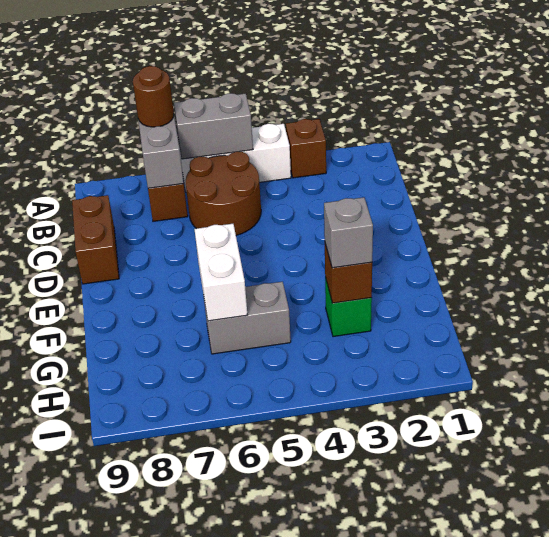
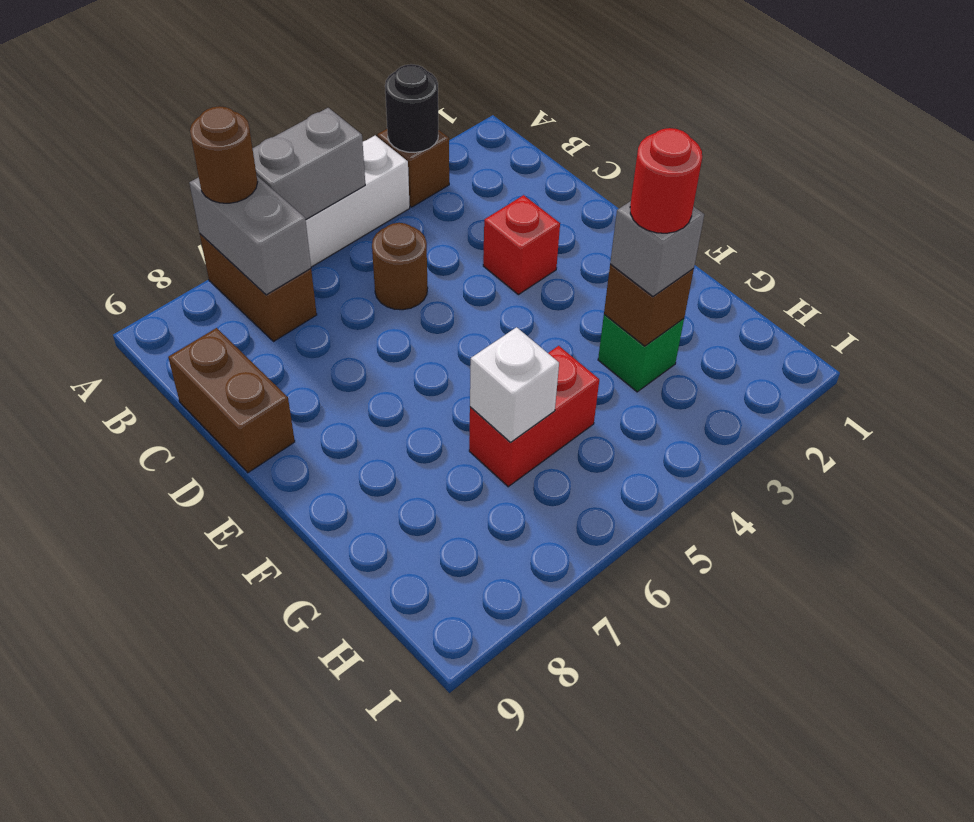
none -> black 1x1 round brick [385,64,438,152]
brown 2x2 round brick [186,152,261,235] -> brown 1x1 round brick [372,223,428,310]
none -> red 1x1 brick [483,195,560,295]
white 1x2 brick [194,224,247,321] -> white 1x1 brick [470,327,559,442]
none -> red 1x1 round brick [630,128,702,233]
grey 1x2 brick [204,282,291,354] -> red 1x2 brick [469,346,599,487]

